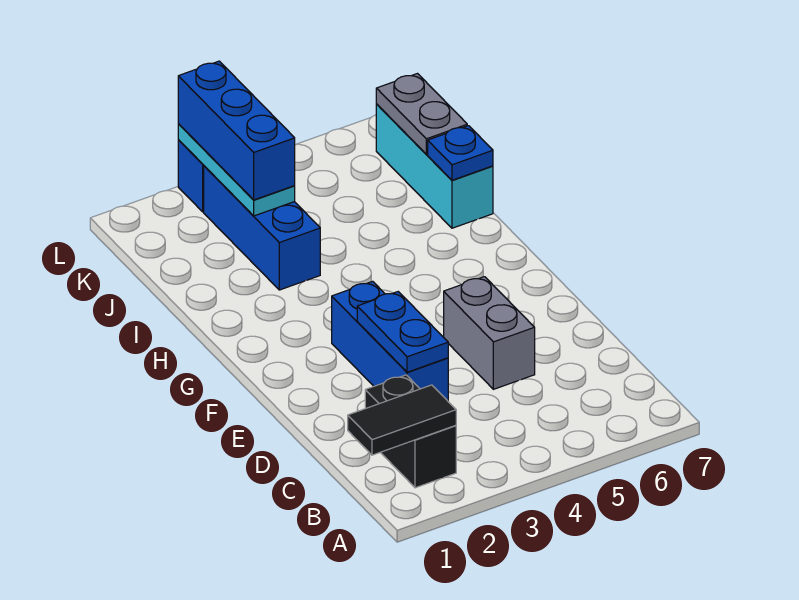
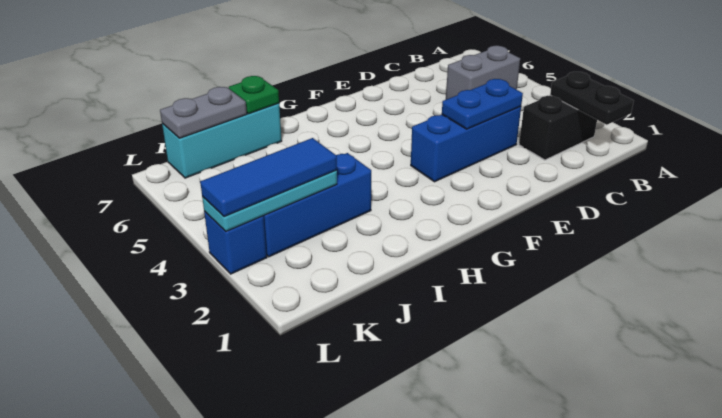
black 1x2 tile [348,385,456,455] -> black 1x2 plate [550,72,634,125]
grey 1x2 brick [444,277,535,389] -> grey 1x2 brick moved to [446,46,520,100]
blue 1x1 plate [428,126,493,180] -> green 1x1 plate [229,76,279,114]
blue 1x3 brick [178,61,295,200] -> blue 1x3 tile [200,138,337,217]

